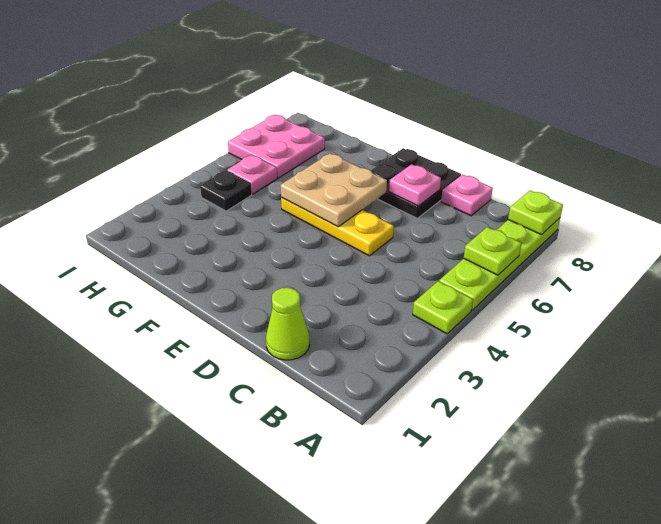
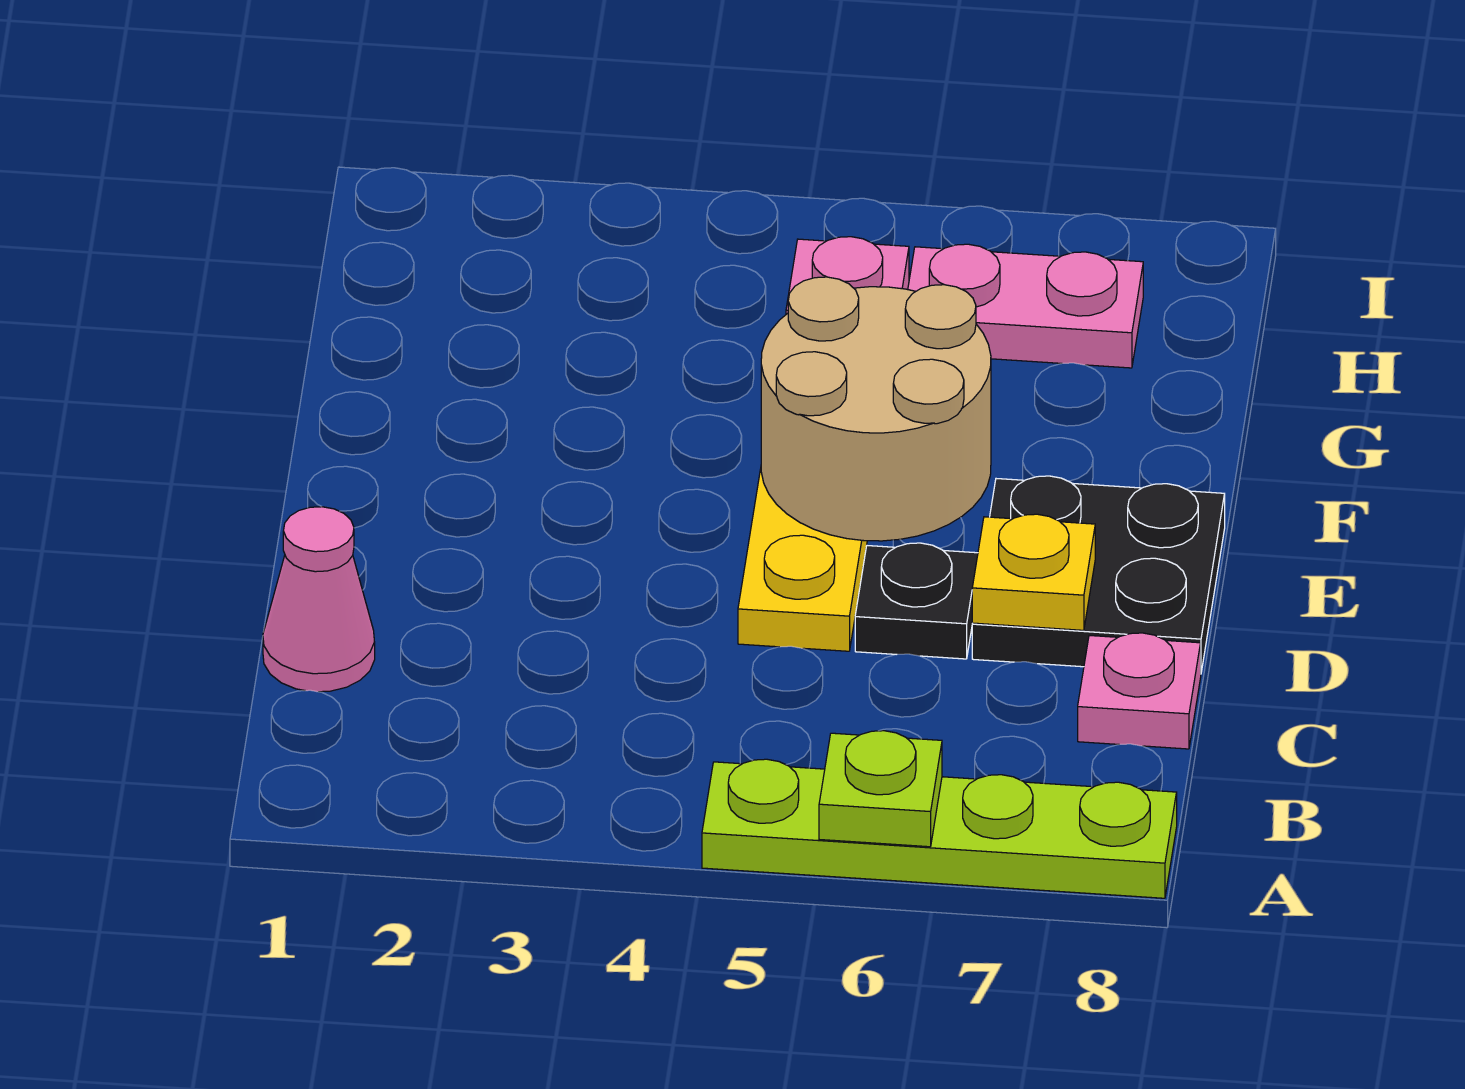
lime 1x1 plate [413,281,473,334] -> none
lime 1x1 plate [508,190,563,235] -> none
lime 1x1 cone [266,288,310,360] -> pink 1x1 cone [263,507,375,692]
pink 1x1 plate [389,164,441,206] -> yellow 1x1 plate [972,514,1095,630]
tan 2x2 plate [280,153,387,227] -> tan 2x2 round brick [761,277,991,541]
black 1x1 plate [200,170,252,211] -> black 1x1 plate moved to [855,543,978,659]
pink 2x2 plate [228,115,325,178] -> pink 1x2 plate [908,244,1143,368]

